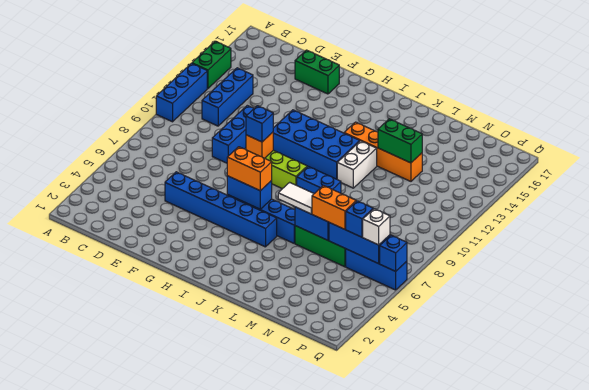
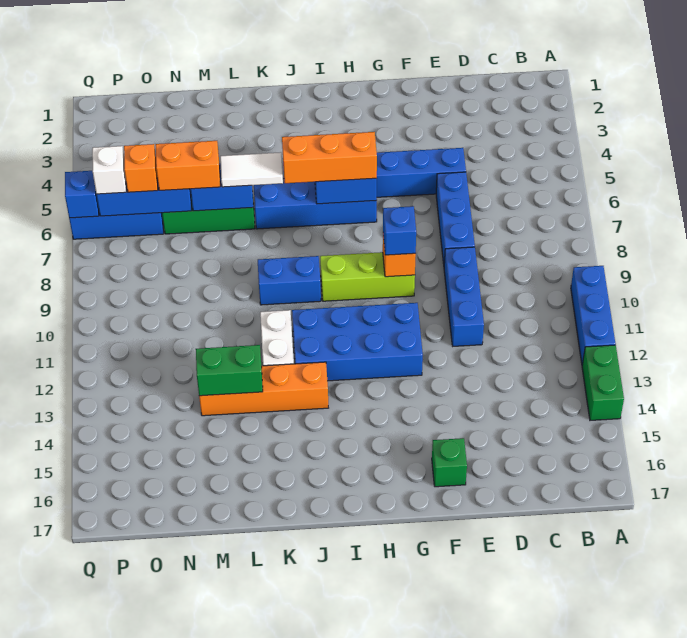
blue 1x3 brick [202,68,253,126] -> blue 1x3 brick moved to [436,172,475,264]
green 1x2 brick [295,50,339,94] -> green 1x1 brick [432,438,467,487]
orange 1x2 brick [227,147,272,191] -> orange 1x3 brick [282,132,377,183]
blue 1x1 brick [346,201,373,237] -> orange 1x1 brick [124,144,158,192]

